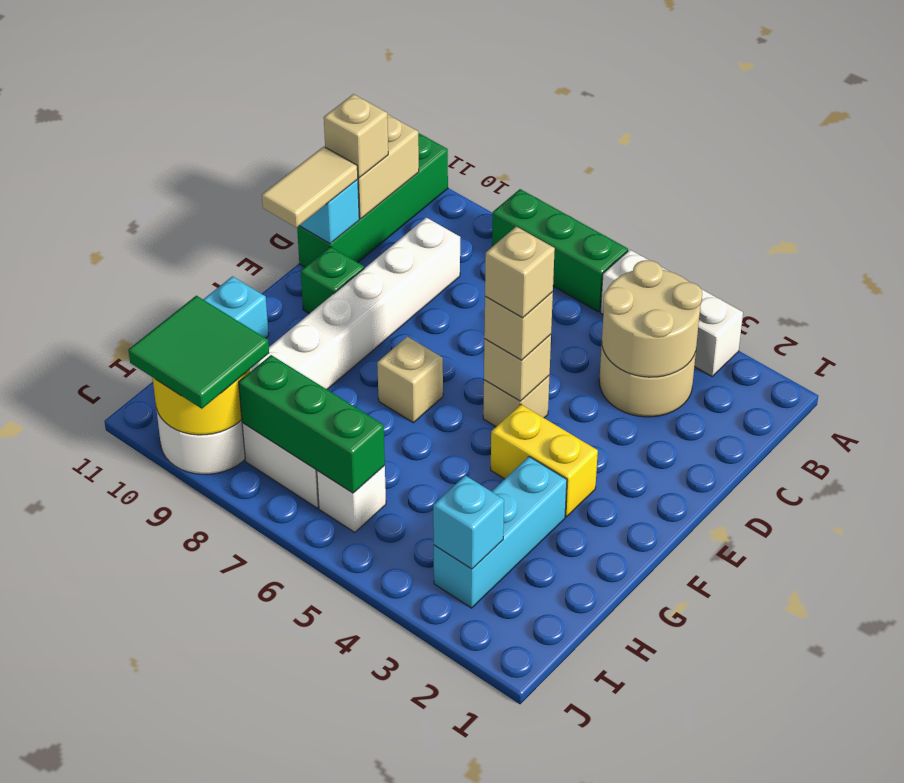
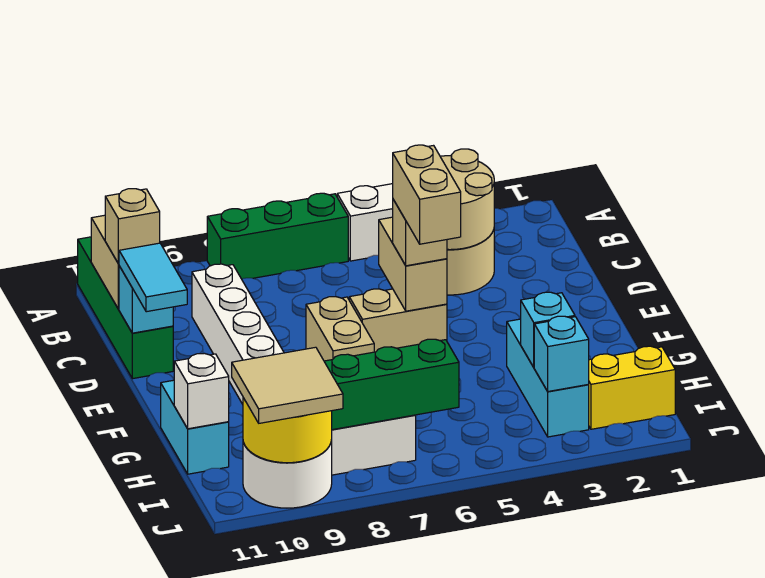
tan 1x2 tile [262,147,358,228] -> cyan 1x2 tile [119,243,187,312]
tan 1x1 brick [483,376,549,427] -> tan 1x2 brick [349,289,447,352]
tan 1x1 brick [484,334,551,401] -> tan 1x2 brick [379,217,447,311]
tan 1x1 brick [485,227,555,318] -> tan 1x2 brick [393,145,461,244]
green 1x1 brick [301,247,364,314] -> none
yellow 1x2 brick [491,404,598,517] -> yellow 1x2 brick moved to [589,346,675,429]
tan 1x1 brick [377,337,443,423] -> tan 1x2 brick [306,297,374,361]
none -> cyan 1x1 brick [521,292,575,367]
white 1x1 brick [317,465,386,532] -> white 1x1 brick moved to [174,353,229,429]
green 2x2 tile [128,296,269,409] -> tan 2x2 tile [232,347,343,423]

